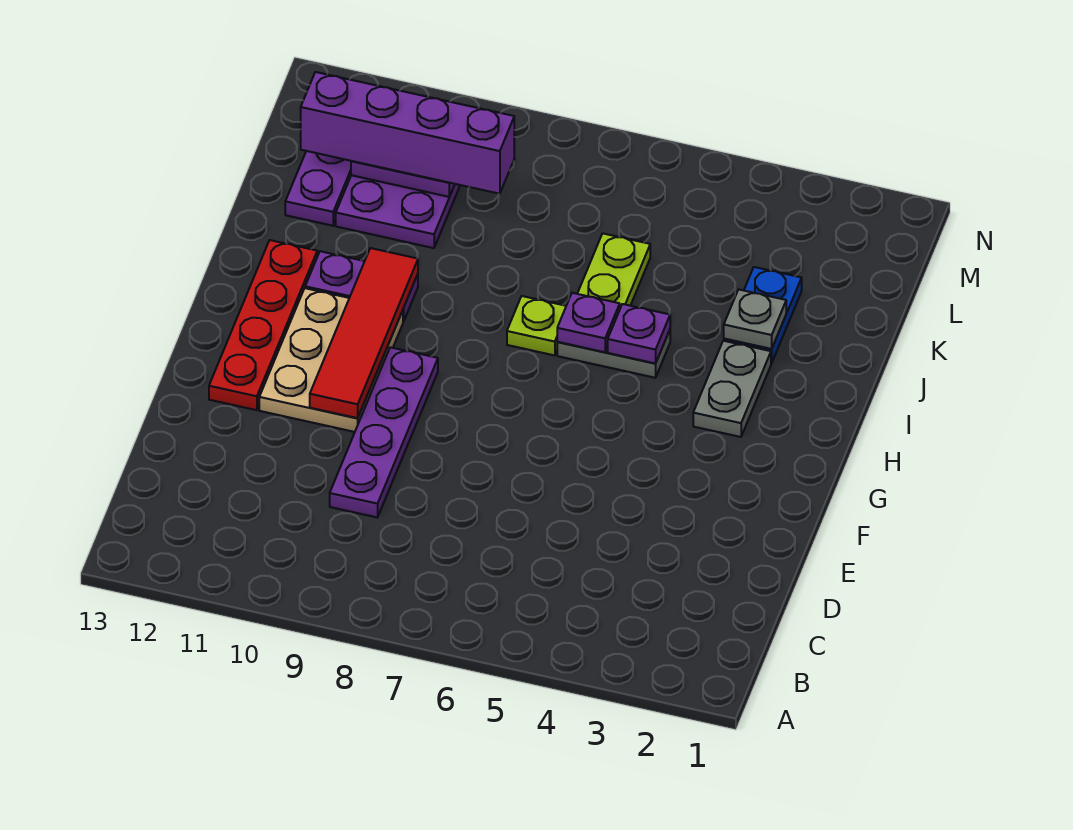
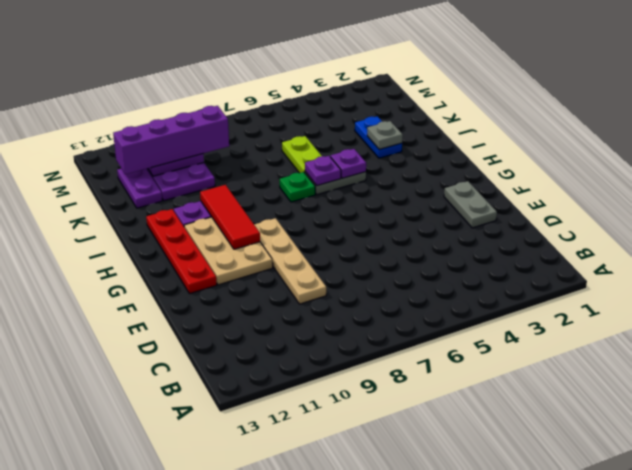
purple 1x4 plate [330,347,438,517] -> tan 1x4 plate [254,218,326,304]
red 1x4 tile [310,248,418,418] -> red 1x3 tile [200,185,260,249]
grey 1x2 plate [693,341,771,437] -> grey 1x2 plate moved to [444,181,497,228]
lime 1x1 plate [507,296,566,355] -> green 1x1 plate [280,172,315,202]

